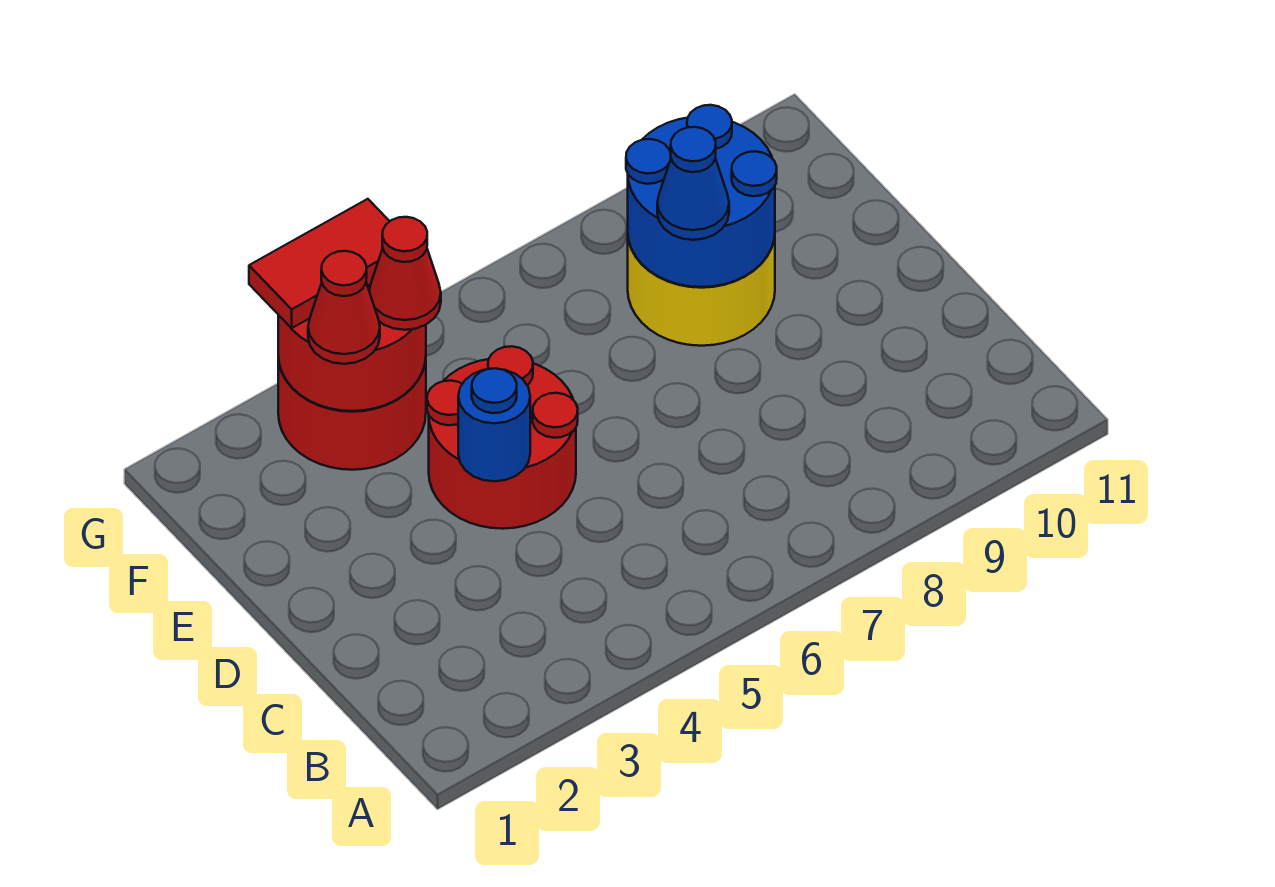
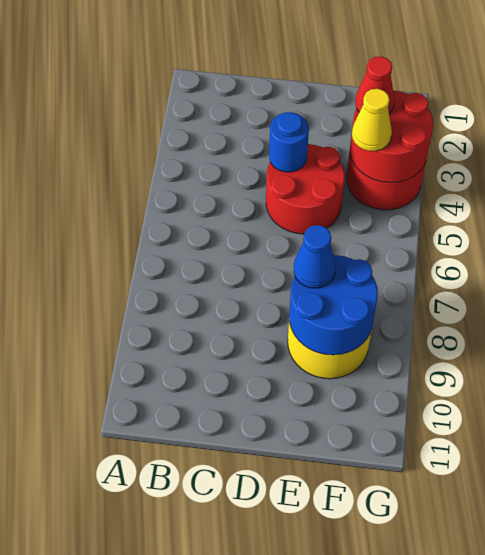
red 1x1 cone [369,217,441,330] -> yellow 1x1 cone [352,89,392,151]
red 1x2 tile [249,199,390,328] -> none

